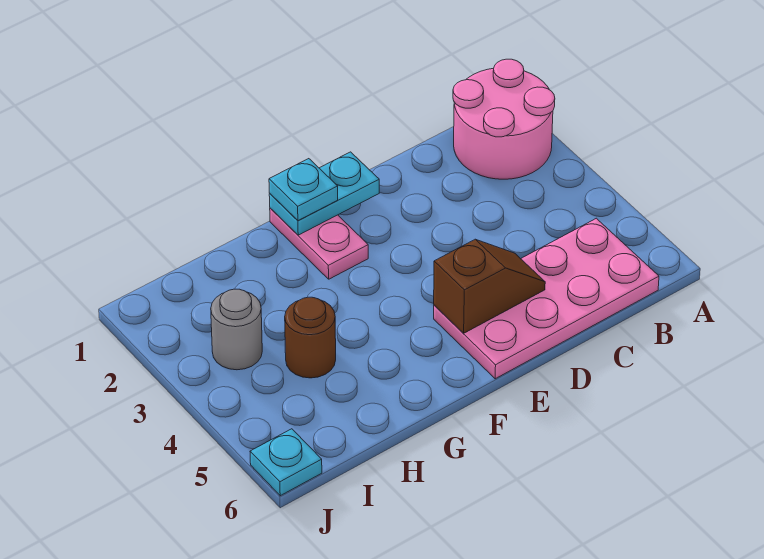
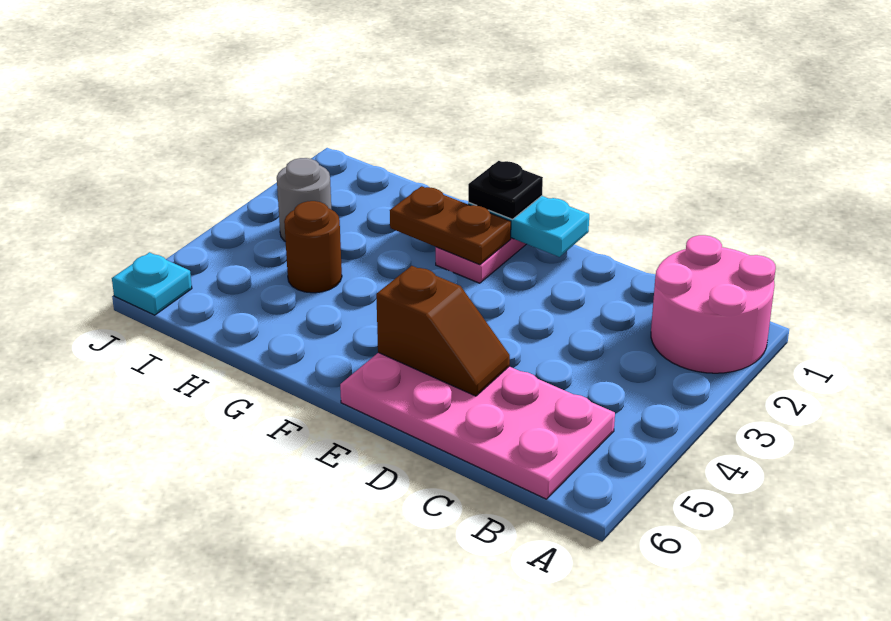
cyan 1x1 plate [269,159,338,221] -> black 1x1 plate [468,161,543,219]
none -> brown 1x2 plate [390,186,511,265]

